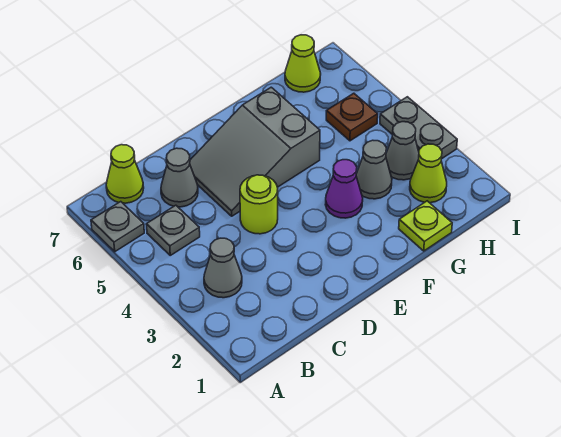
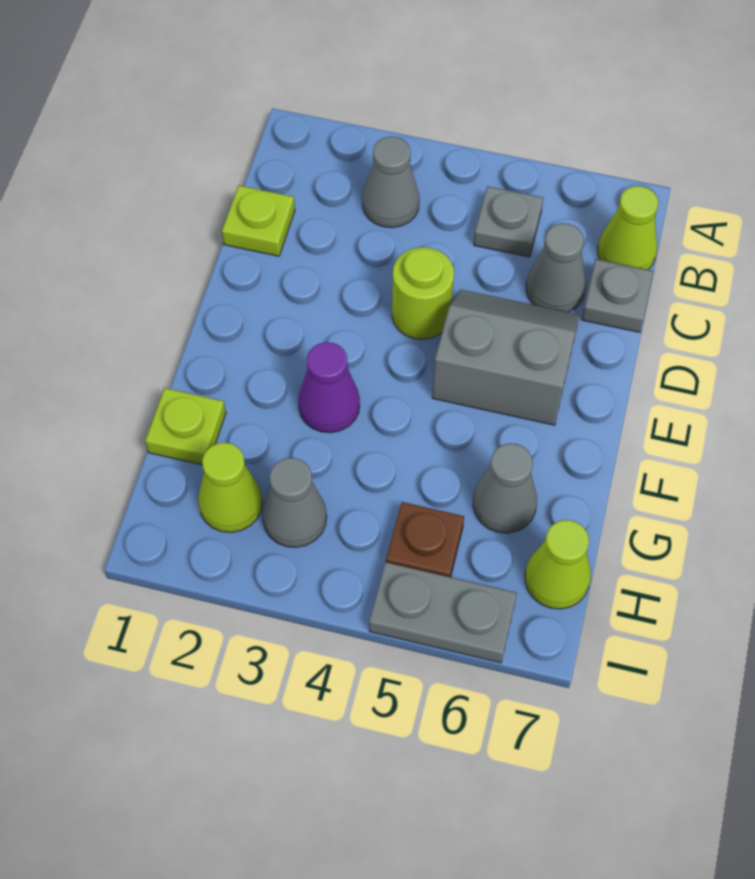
grey 1x1 plate [91,202,144,252] -> grey 1x1 plate moved to [582,259,654,332]
none -> lime 1x1 plate [222,186,295,256]
grey 2x3 slope [190,87,320,216] -> grey 2x2 slope [432,290,580,425]
grey 1x1 cone [356,140,392,199] -> grey 1x1 cone moved to [473,443,537,533]
grey 1x2 plate [380,97,457,158] -> grey 1x2 plate moved to [369,562,517,663]

